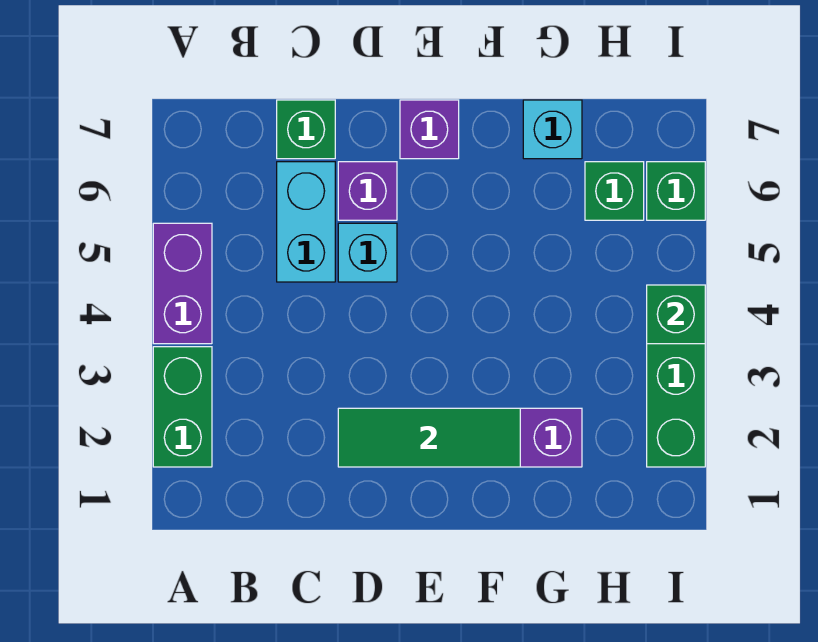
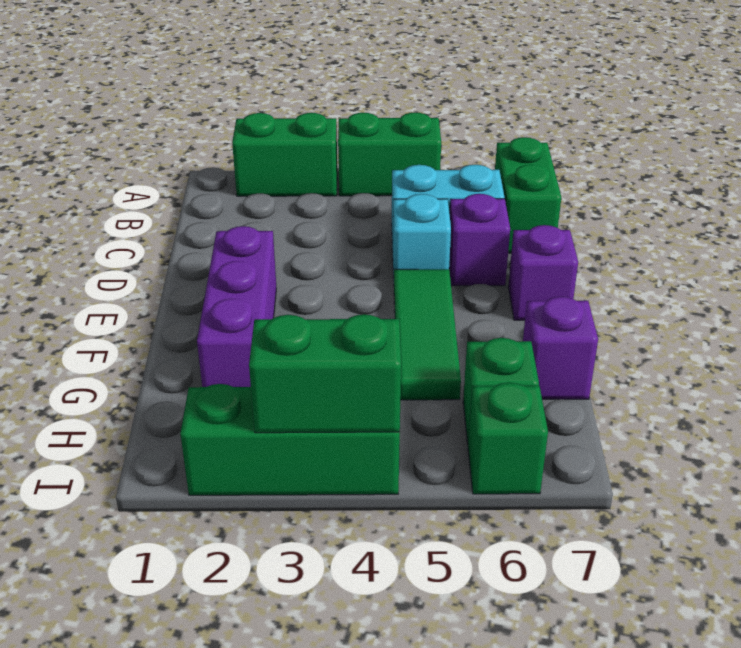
purple 1x2 brick [153,223,212,344] -> green 1x2 brick [338,112,441,196]
green 1x1 brick [277,100,335,159] -> green 1x2 brick [495,137,561,253]
green 1x3 tile [338,408,520,467] -> green 1x3 tile moved to [394,269,461,400]
cyan 1x1 brick [523,100,582,159] -> purple 1x1 brick [523,297,598,399]
green 1x1 brick [647,285,705,344] -> green 1x2 brick [249,314,401,433]

